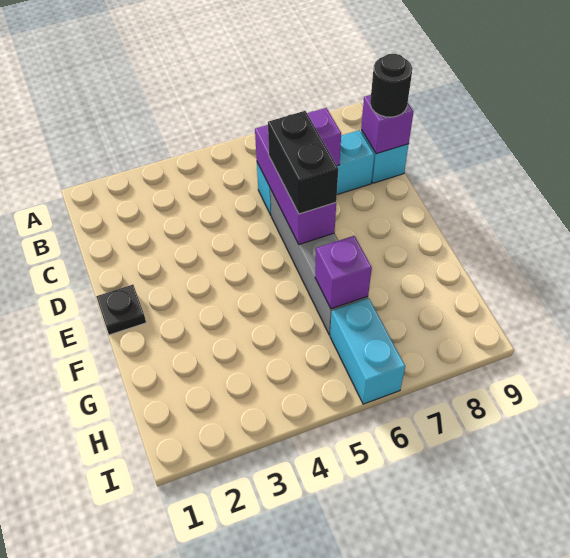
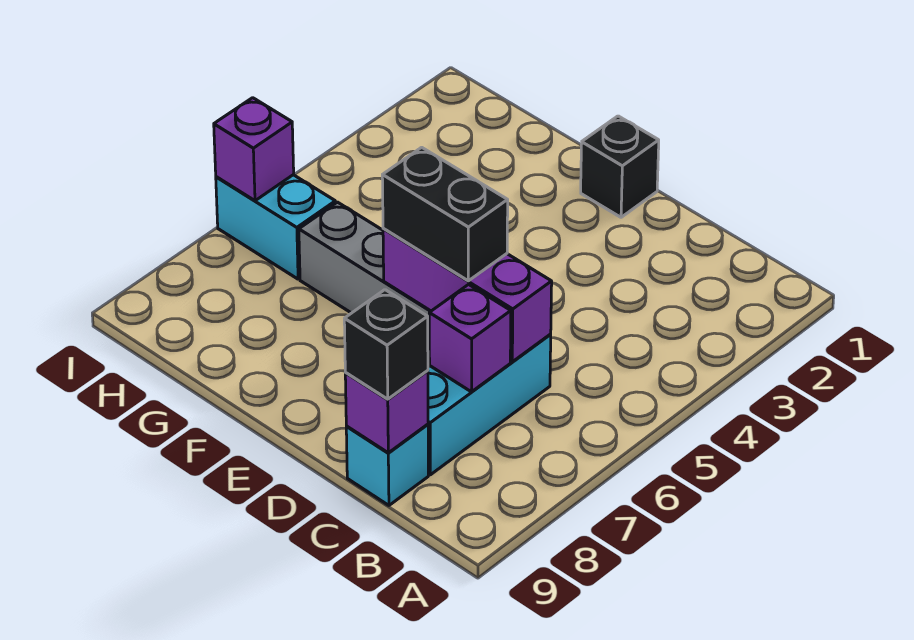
black 1x1 round brick [370,54,412,117] -> black 1x1 brick [344,290,428,399]
black 1x1 plate [96,285,146,335] -> black 1x1 brick [581,116,659,217]
purple 1x1 brick [315,236,372,309] -> purple 1x1 brick moved to [214,98,294,201]

